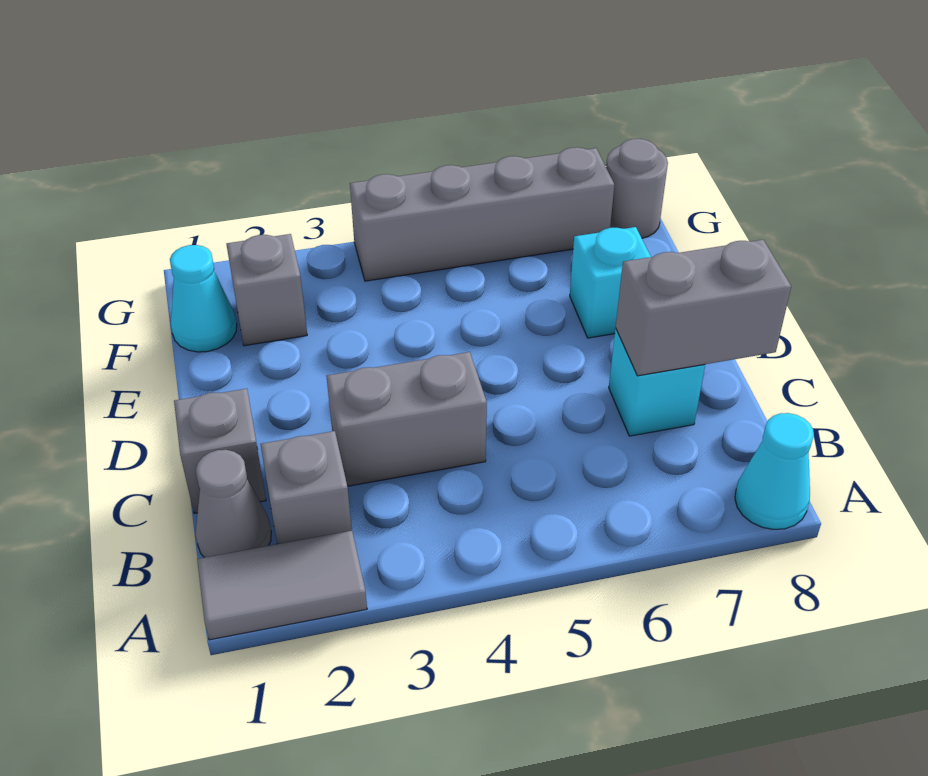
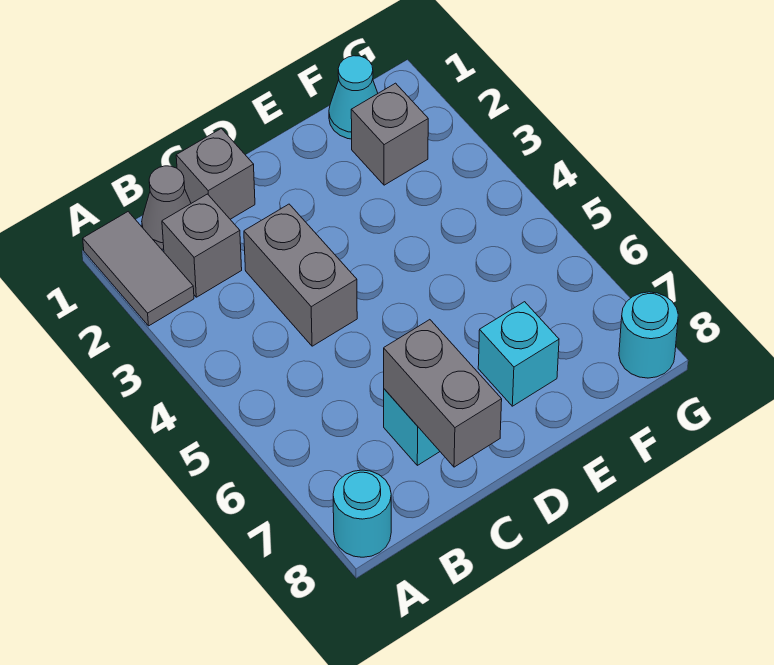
cyan 1x1 cone [735,413,814,529] -> cyan 1x1 round brick [333,470,391,557]
grey 1x4 brick [350,147,615,281] -> none
grey 1x1 round brick [606,139,668,238] -> cyan 1x1 round brick [619,292,678,378]

